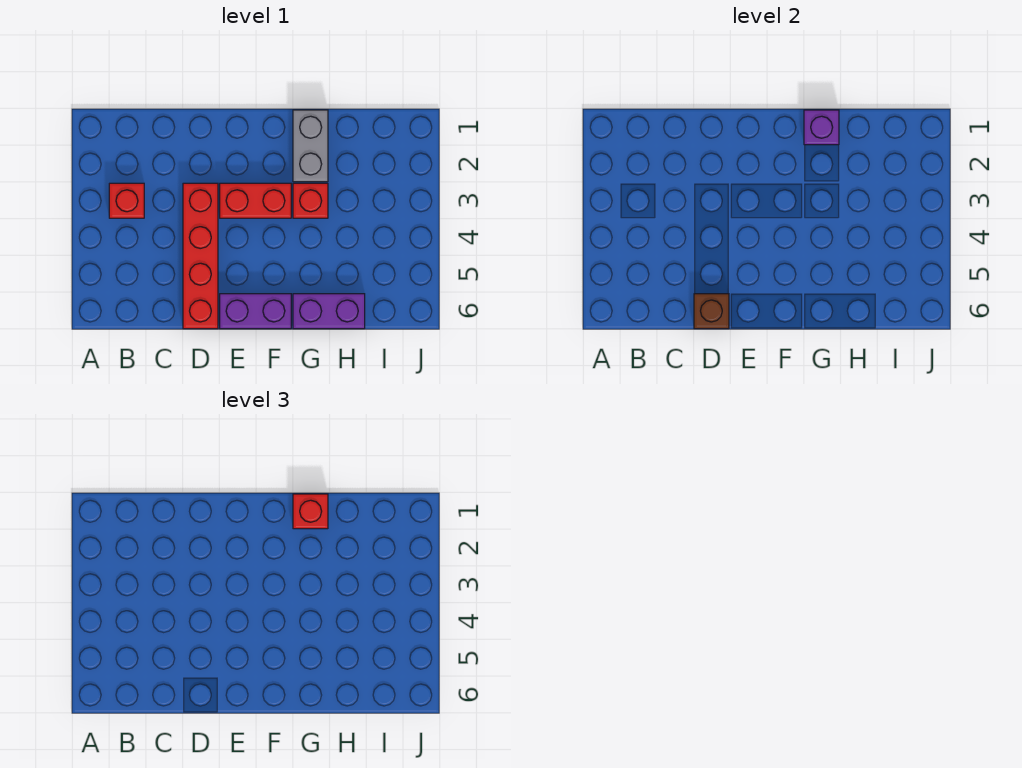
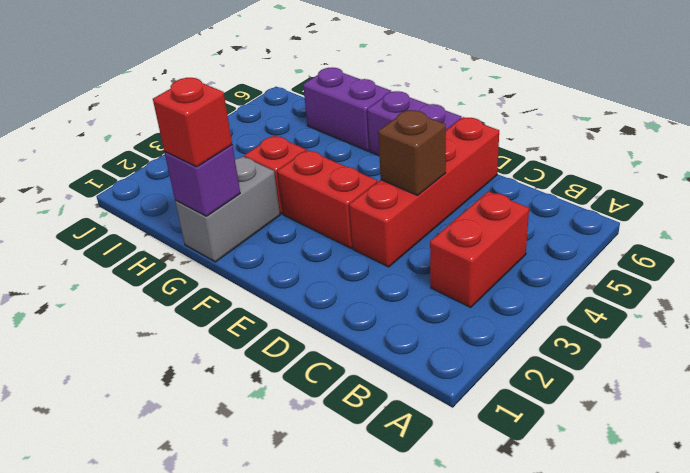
red 1x1 brick [109,183,144,218] -> red 1x2 brick [430,191,529,307]
brown 1x1 brick [694,294,729,329] -> brown 1x1 brick moved to [378,110,446,195]

